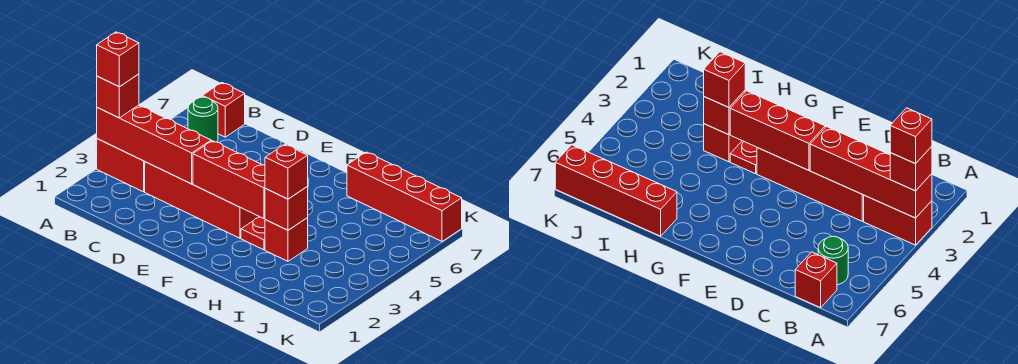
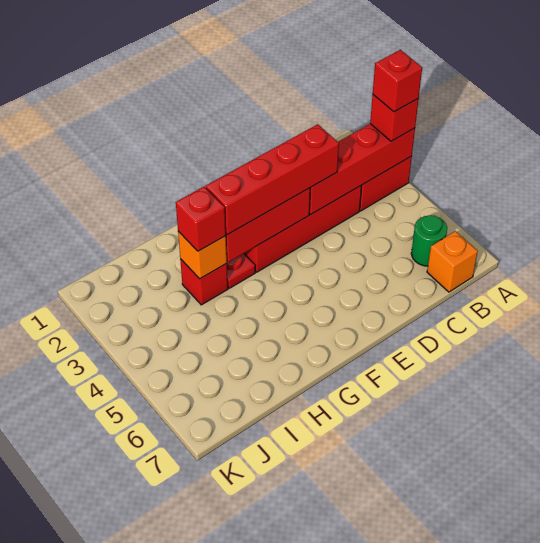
red 1x1 brick [202,83,245,137] -> orange 1x1 brick [427,231,478,292]
red 1x1 brick [265,186,308,230] -> orange 1x1 brick [178,231,227,279]
red 1x4 brick [347,152,462,241] -> red 1x4 brick moved to [206,124,339,235]

